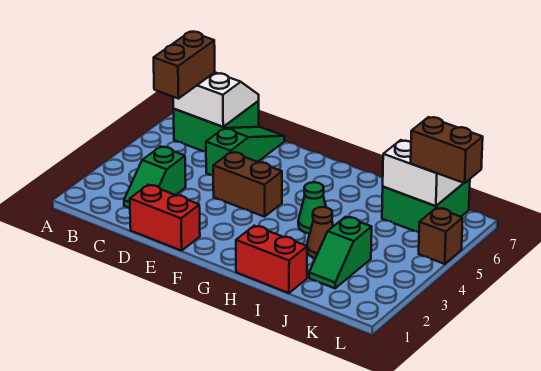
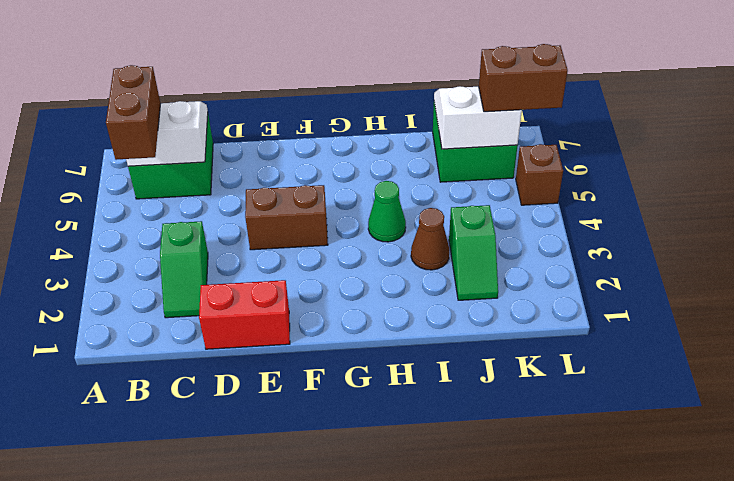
green 1x3 slope [206,127,284,175] -> none
red 1x2 brick [236,226,307,293] -> none

